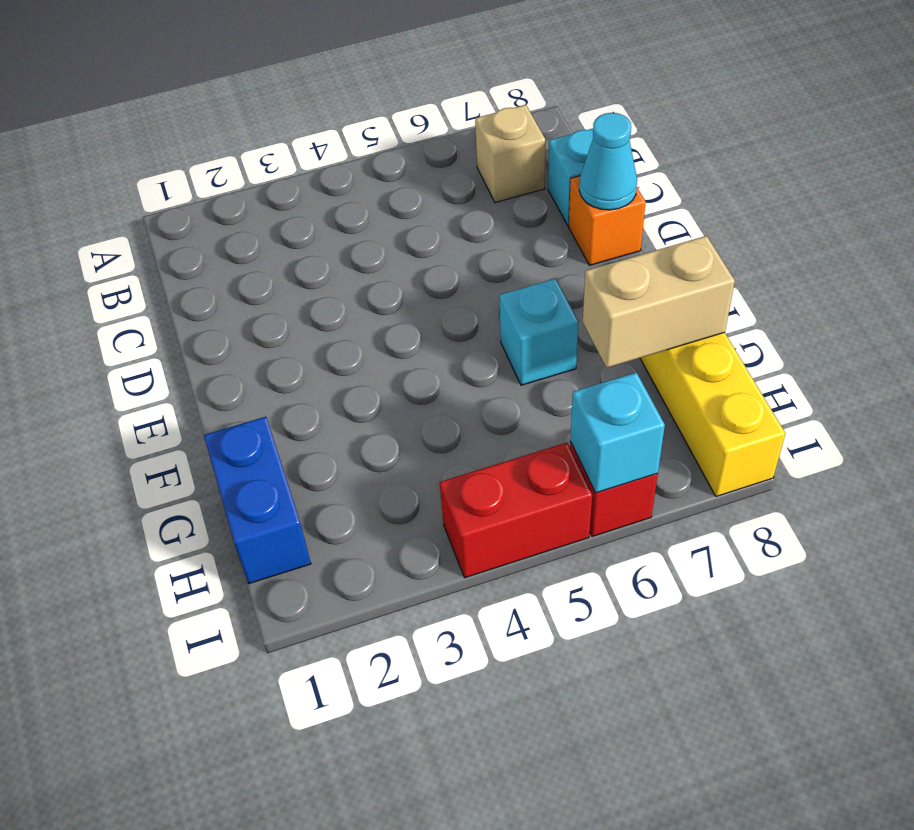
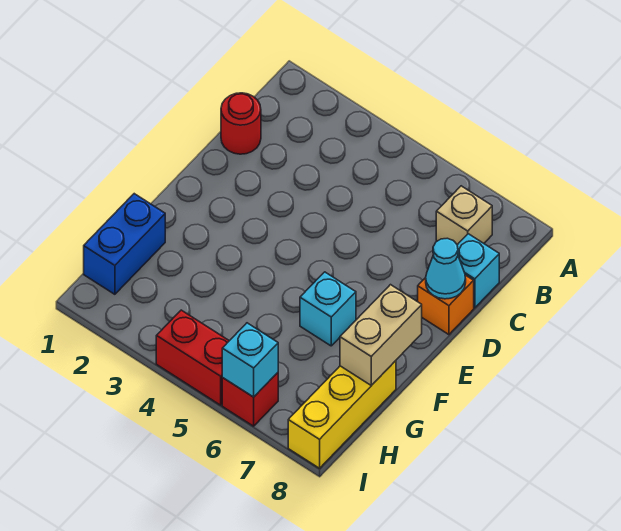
none -> red 1x1 round brick [221,93,261,154]
tan 1x2 brick [583,236,735,368] -> tan 1x2 brick turned to [340,285,422,386]

